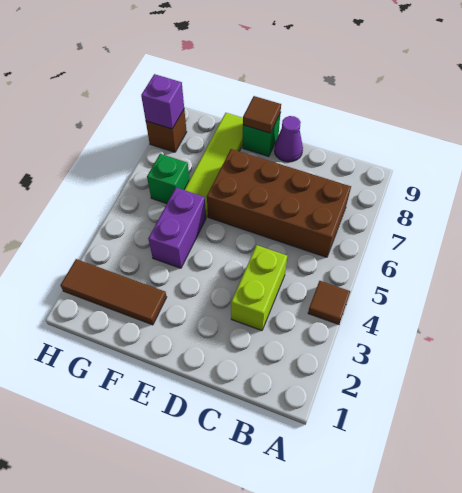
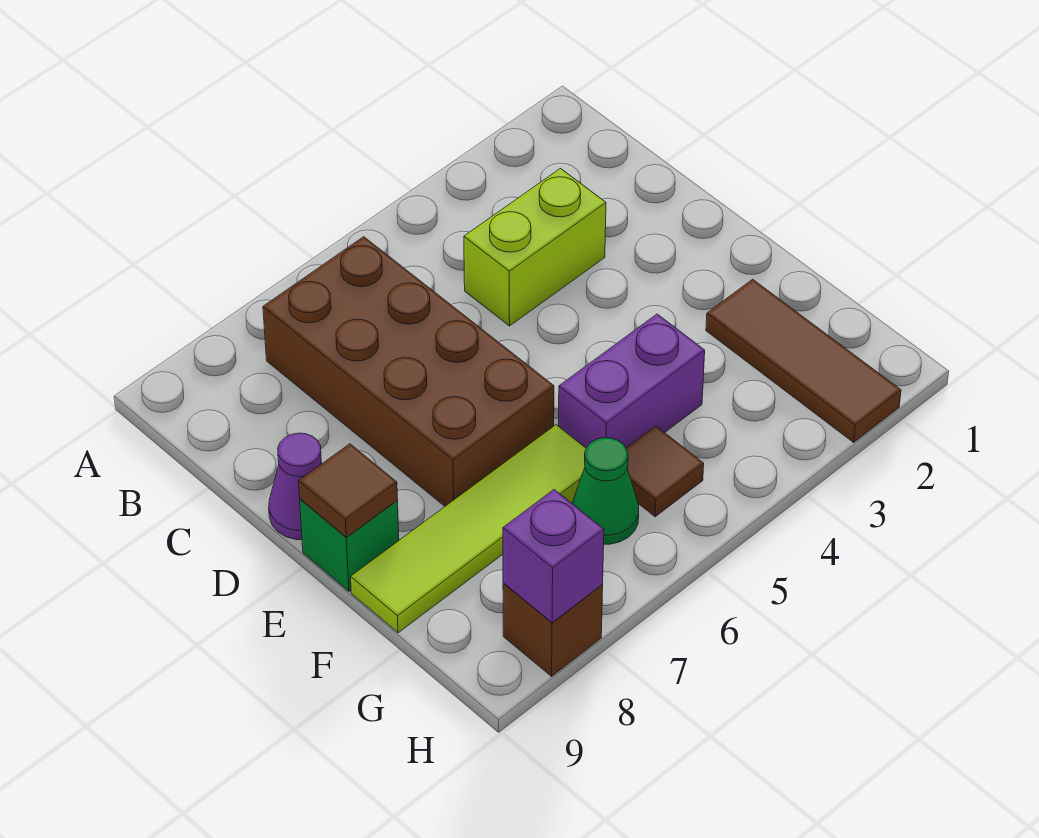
brown 1x1 tile [308,281,350,324] -> brown 1x1 tile moved to [626,426,704,517]
green 1x1 brick [147,154,189,204] -> green 1x1 cone [572,438,639,544]

